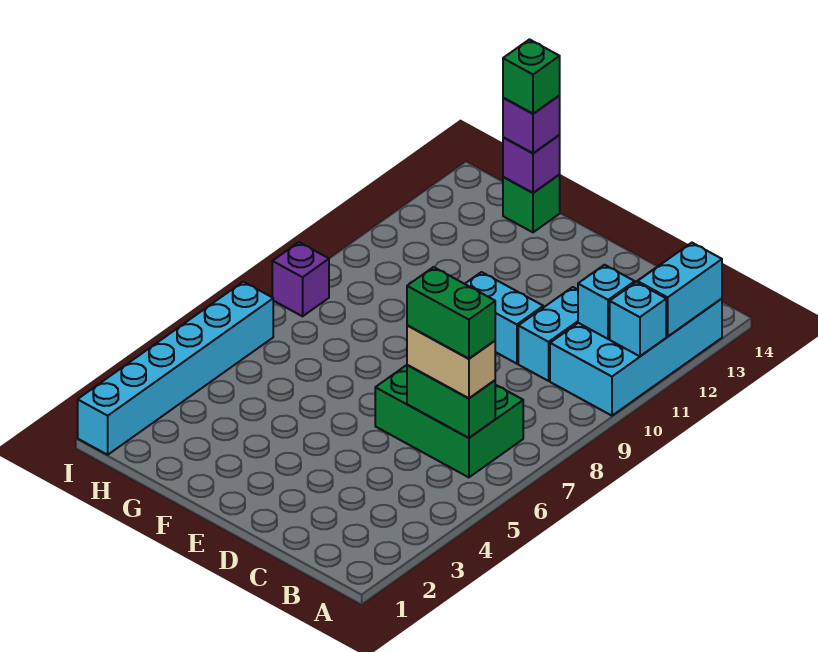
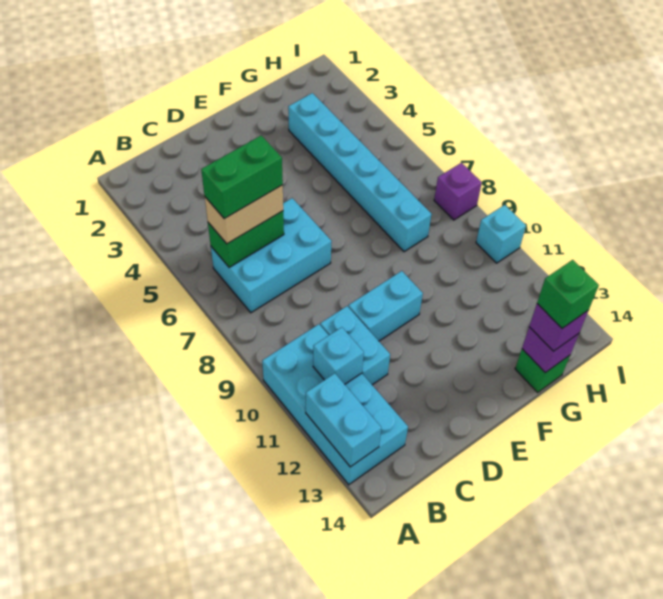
cyan 1x1 brick [610,282,666,356] -> cyan 1x1 brick moved to [476,205,526,263]
green 2x3 brick [375,365,523,477] -> cyan 2x3 brick [211,198,331,313]
cyan 1x6 brick [78,282,273,455] -> cyan 1x6 brick moved to [288,93,431,252]

